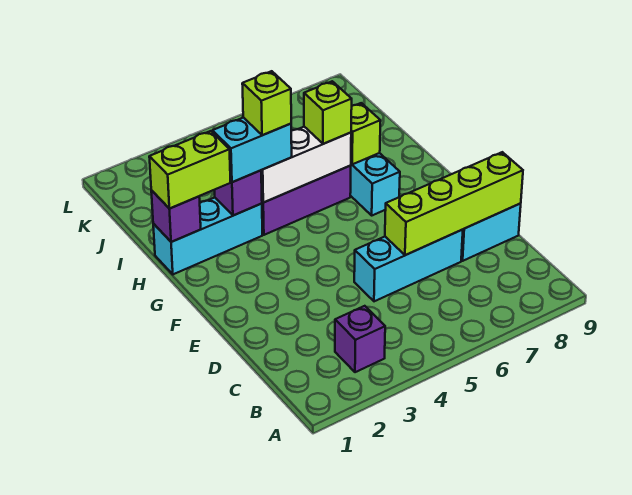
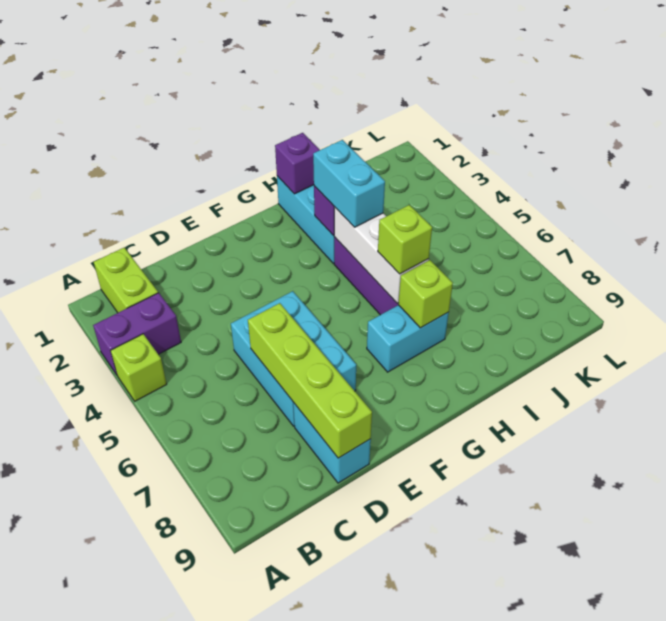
purple 1x1 brick [335,306,385,372] -> purple 1x2 brick [93,293,181,375]
cyan 1x3 brick [354,230,463,301] -> cyan 2x3 brick [231,291,356,426]
lime 1x2 brick [149,131,231,209] -> lime 1x2 brick moved to [94,248,158,313]
lime 1x1 brick [242,71,291,135] -> lime 1x1 brick moved to [111,334,167,401]

